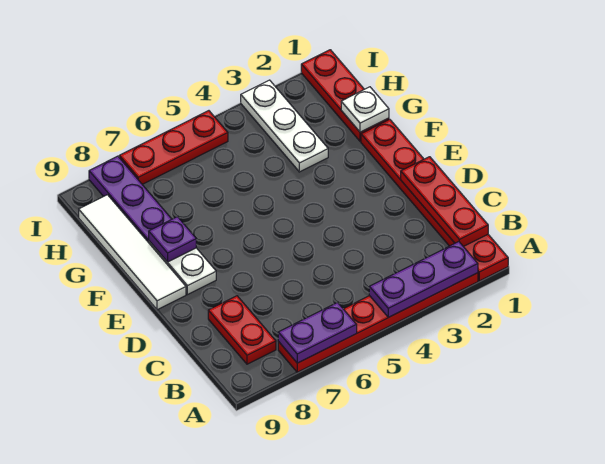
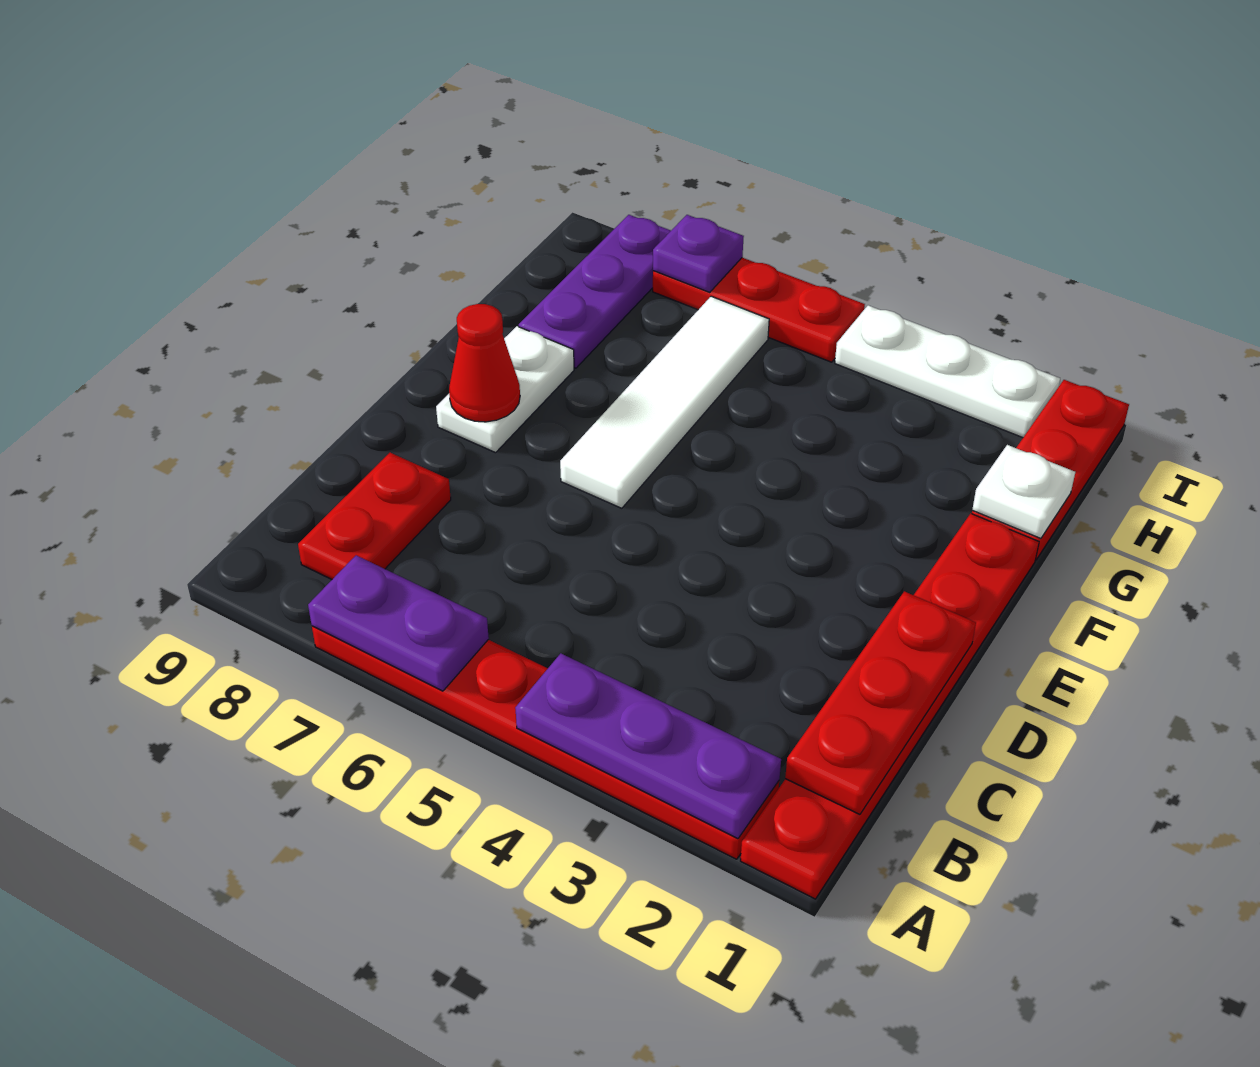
none -> red 1x1 cone [449,304,520,422]
white 1x4 tile [79,195,186,310] -> white 1x4 tile moved to [560,296,769,508]
purple 1x1 plate [149,217,196,262] -> purple 1x1 plate moved to [653,215,744,292]
white 1x3 plate [241,80,328,172] -> white 1x3 plate turned to [835,305,1060,438]

